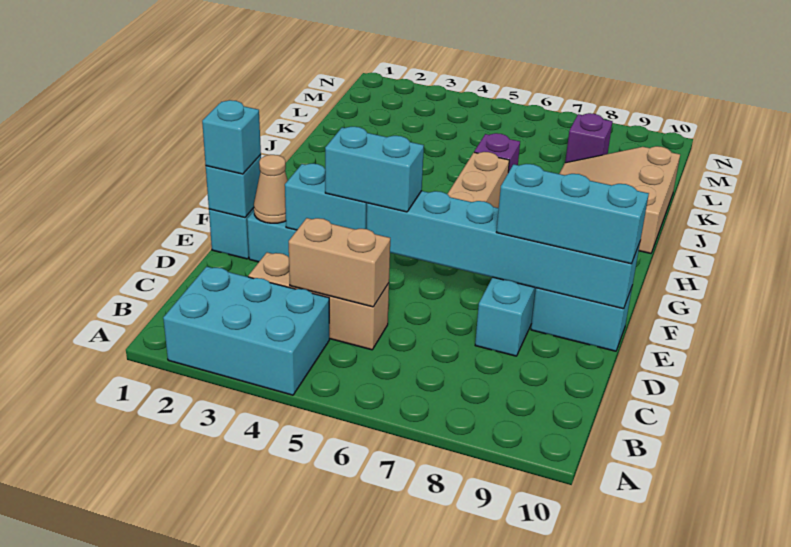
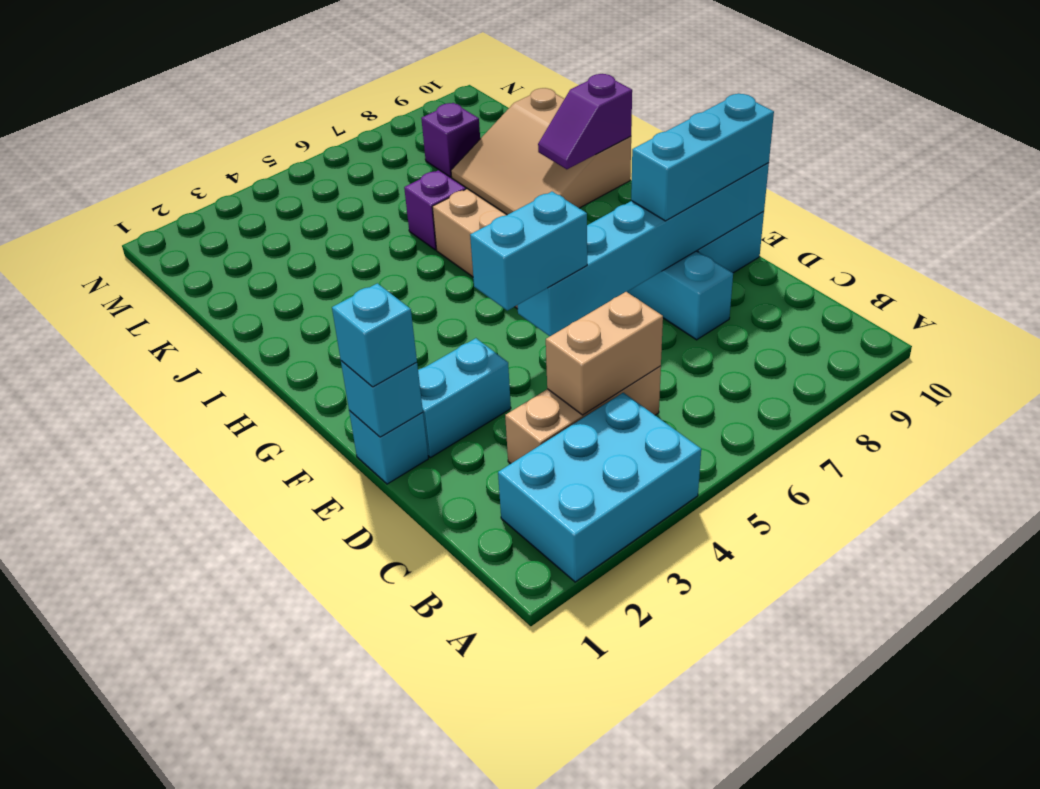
tan 1x1 cone [254,155,288,223] -> none
cyan 1x2 brick [285,164,367,230] -> none
none -> purple 1x2 slope [538,74,632,169]

